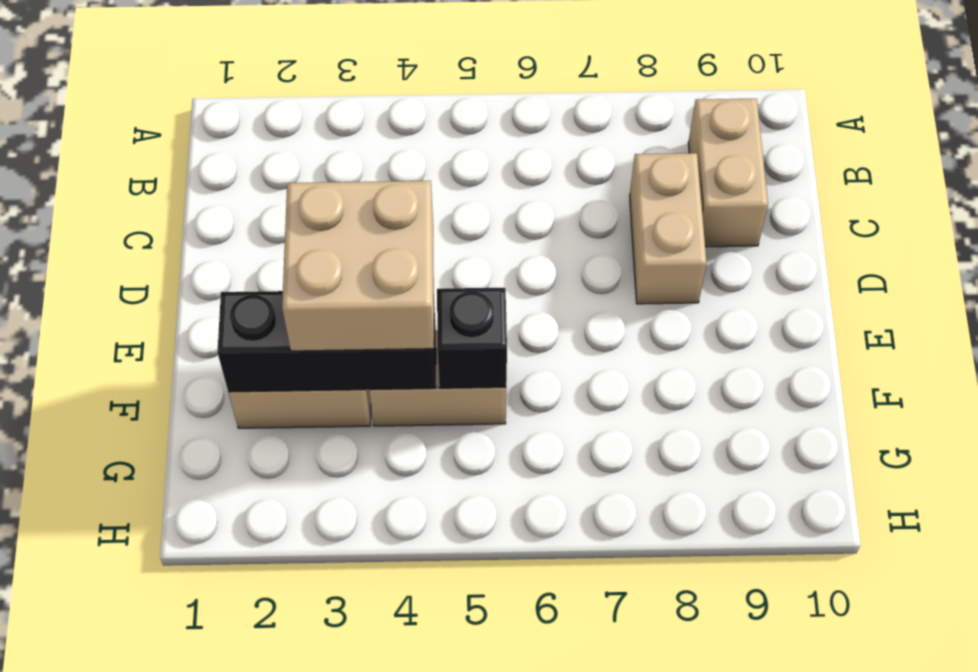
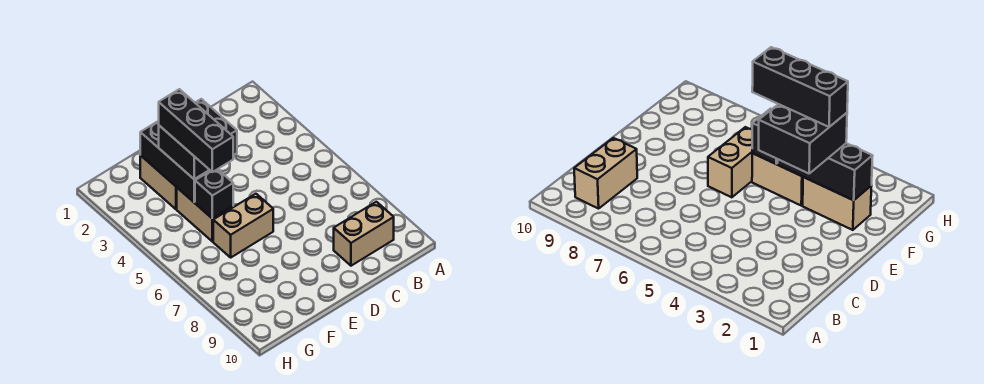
tan 1x2 brick [630,153,707,304] -> tan 1x2 brick moved to [213,194,273,257]
tan 2x2 brick [282,181,434,351] -> black 2x2 brick [159,99,237,179]
none -> black 1x3 brick [159,89,233,172]

